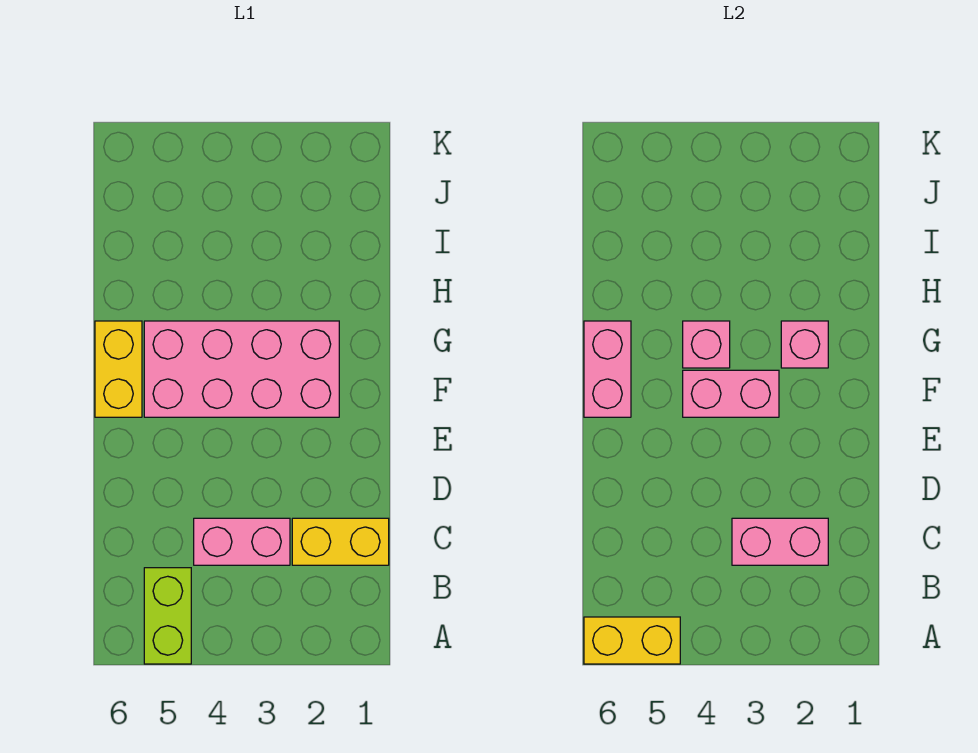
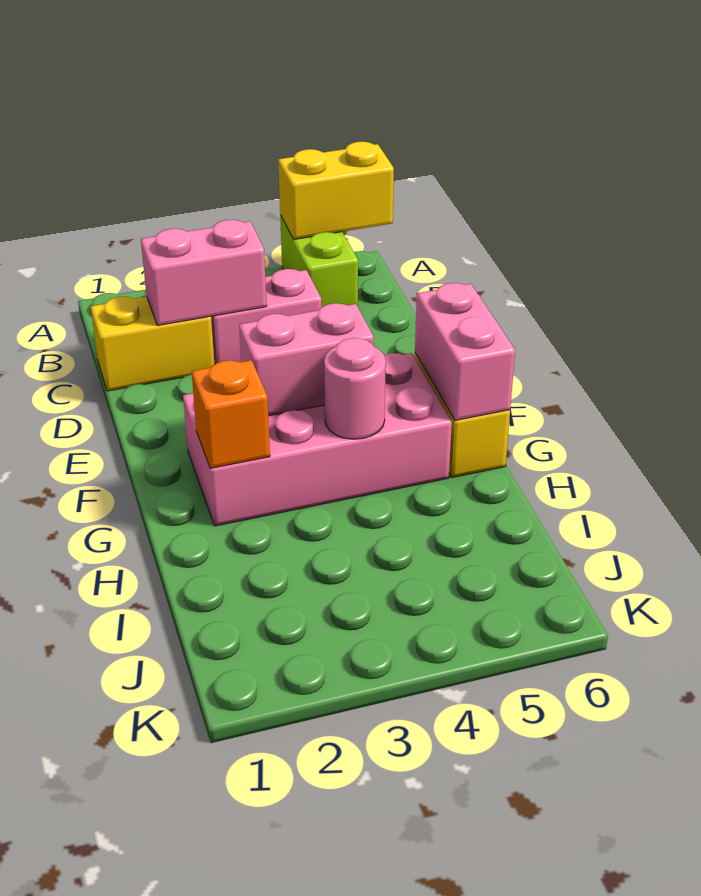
pink 1x1 brick [781,321,828,368] -> orange 1x1 brick [192,360,270,468]
pink 1x1 brick [683,321,730,368] -> pink 1x1 round brick [324,338,386,439]

